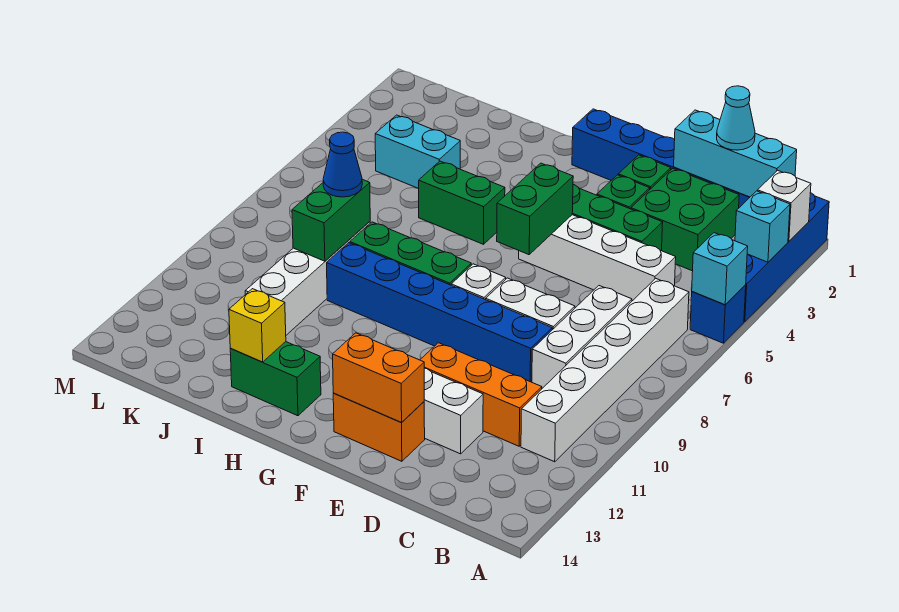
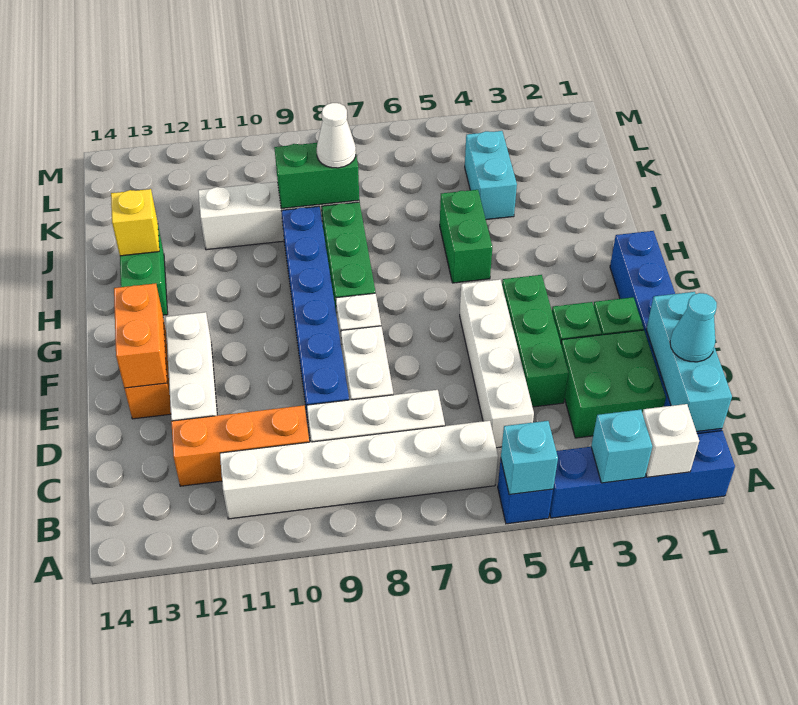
orange 1x3 brick [420,343,542,446] -> orange 1x3 brick turned to [171,405,309,486]
green 1x2 brick [497,163,573,255] -> none
blue 1x1 cone [323,132,362,197] -> white 1x1 cone [317,103,356,168]

